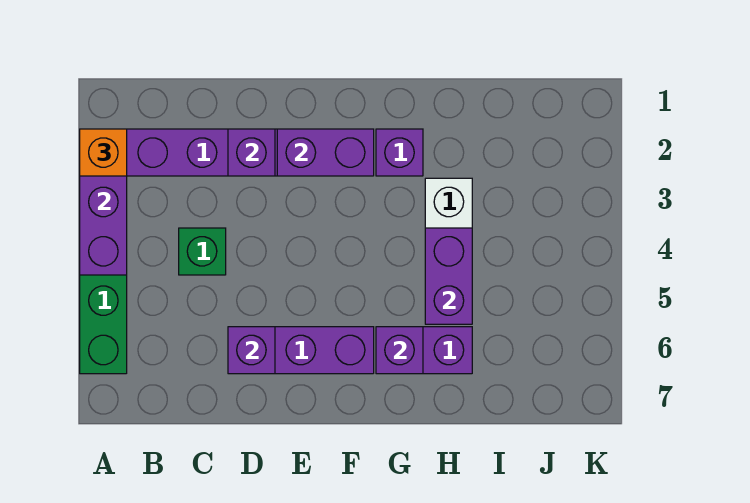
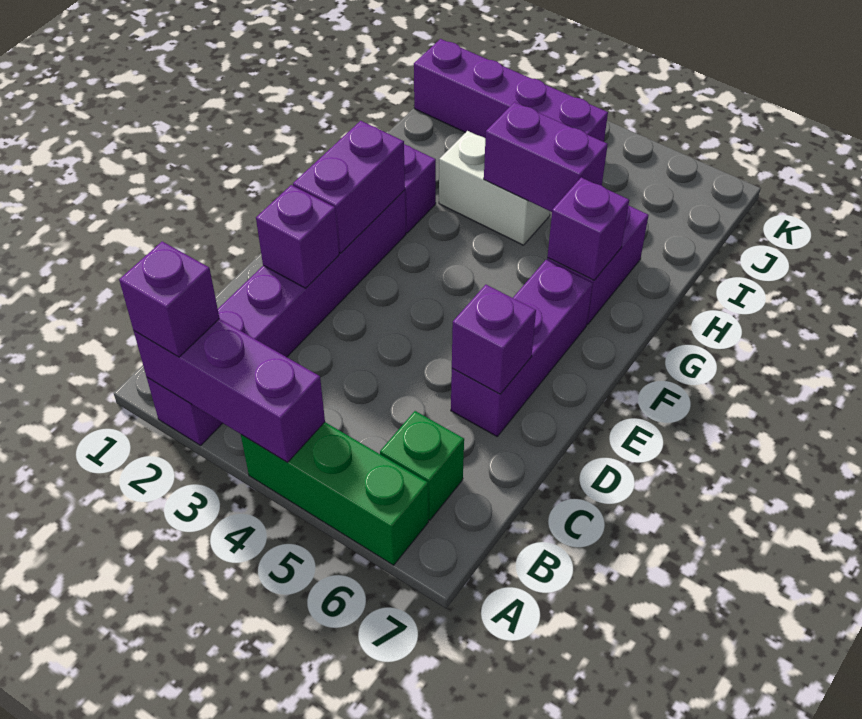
orange 1x1 brick [80,129,127,176] -> purple 1x1 brick [119,241,219,357]
green 1x1 brick [179,228,226,275] -> green 1x1 brick moved to [380,411,464,520]
none -> purple 1x4 brick [414,39,608,142]

